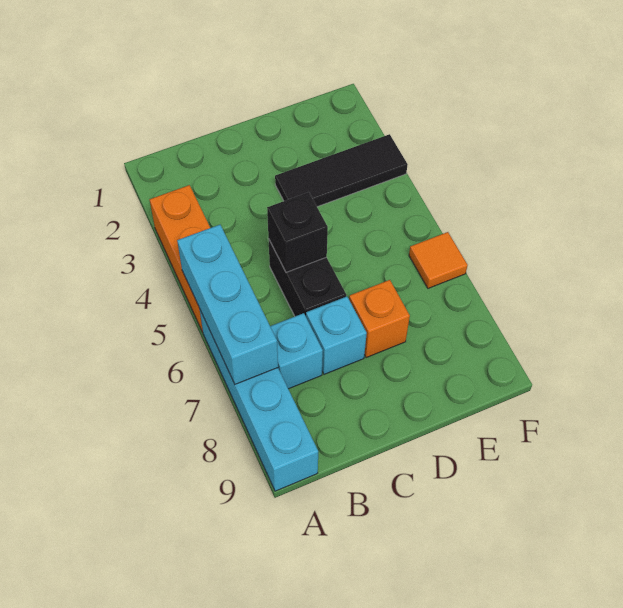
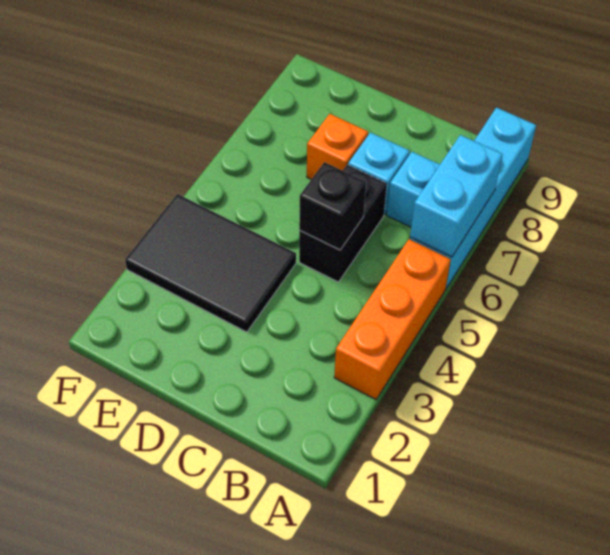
cyan 1x3 brick [177,225,278,384] -> cyan 1x2 brick [410,135,503,257]
black 1x3 tile [275,134,408,207] -> black 2x3 tile [125,194,296,332]
orange 1x1 tile [409,232,468,288] -> none

